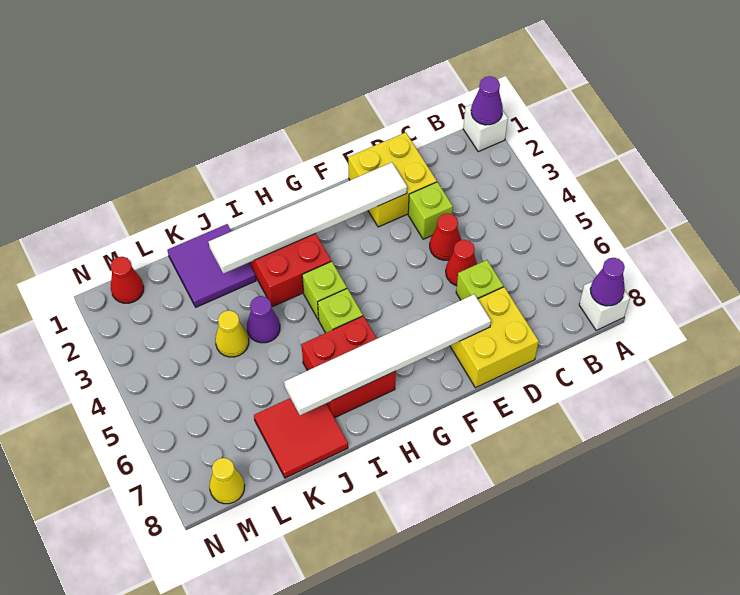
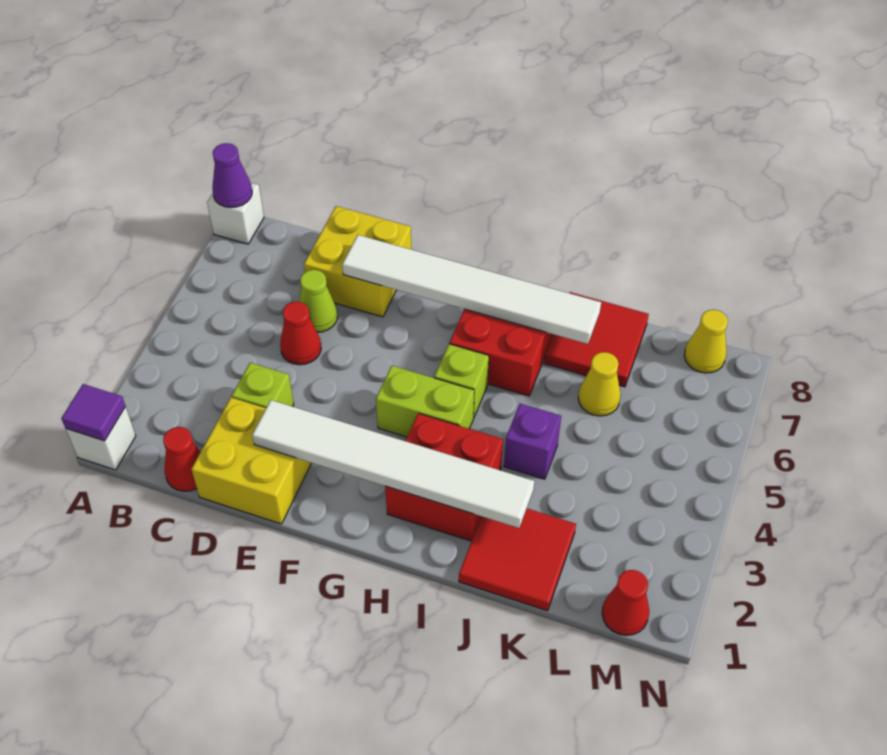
purple 1x1 cone [471,76,503,125] -> purple 1x1 tile [61,384,125,441]
red 1x1 cone [430,213,461,260] -> red 1x1 cone moved to [163,427,201,491]
lime 1x1 brick [456,260,503,300] -> lime 1x1 cone [299,270,338,333]
lime 1x1 brick [302,261,347,320] -> lime 1x2 brick [376,366,474,437]
purple 2x2 tile [168,224,256,307] -> red 2x2 tile [459,509,576,611]
purple 1x1 cone [247,296,280,343] -> purple 1x1 brick [504,404,561,479]
yellow 1x1 cone [215,310,249,357] -> yellow 1x1 cone moved to [578,352,621,416]

